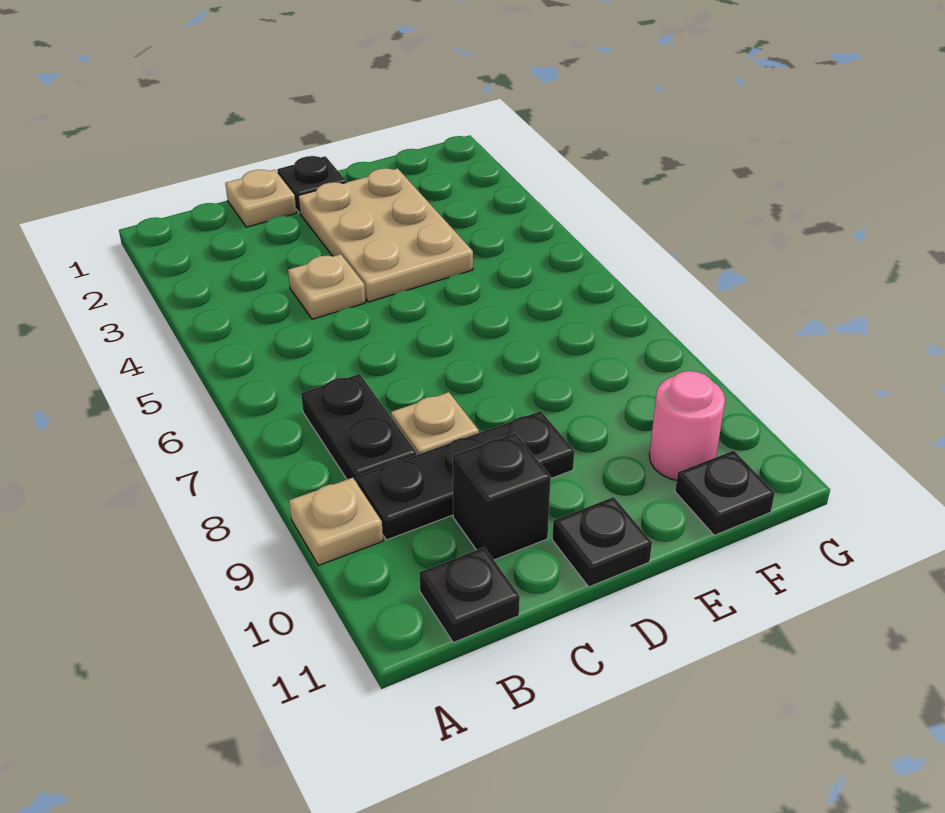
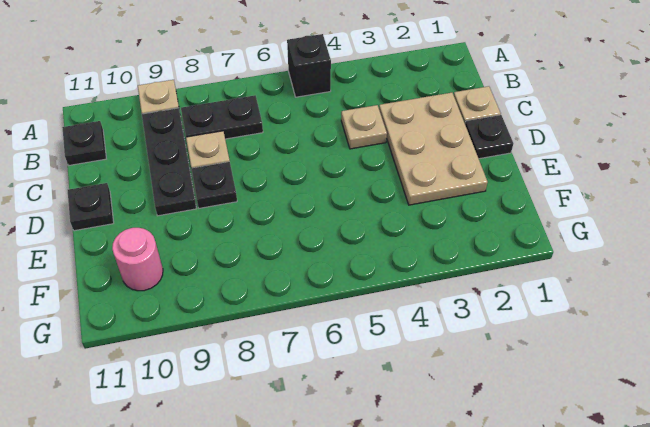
black 1x1 brick [453,433,551,560] -> black 1x1 brick moved to [287,34,331,97]
tan 2x3 plate [298,168,473,302] -> tan 2x3 plate turned to [379,93,488,205]
black 1x1 plate [675,451,775,535] -> black 1x1 plate moved to [191,162,237,208]

